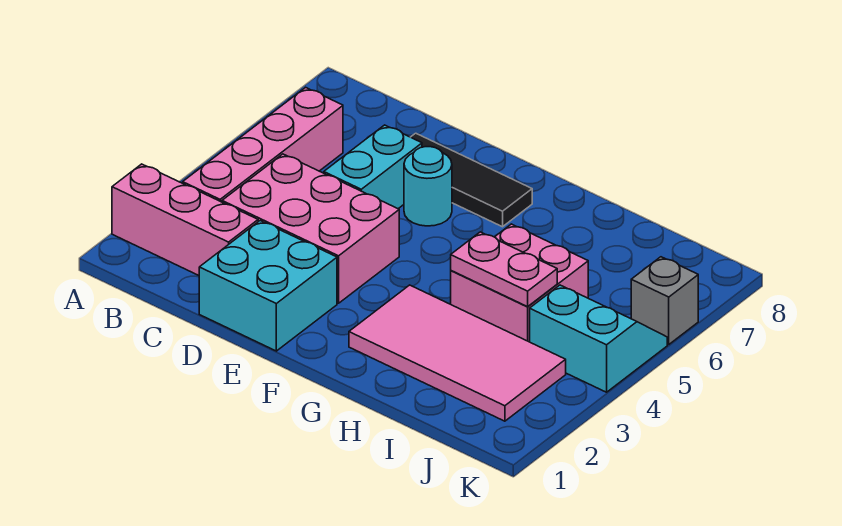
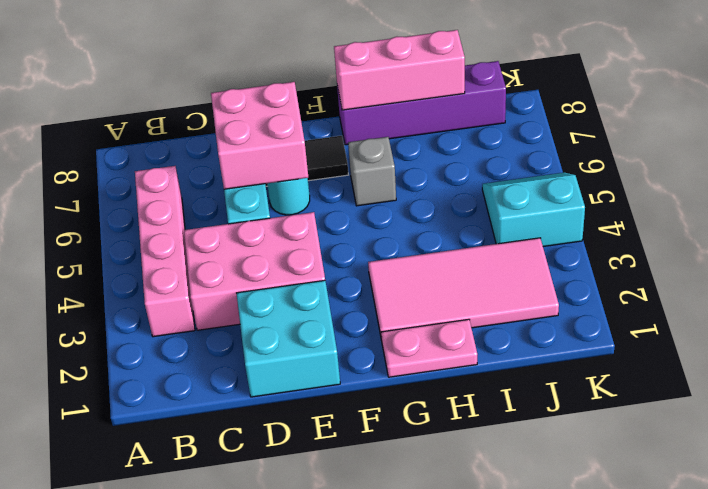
pink 1x3 brick [112,164,258,275] -> pink 1x3 brick moved to [334,30,465,110]
none -> purple 1x4 brick [337,61,506,145]
pink 2x2 brick [451,224,588,342] -> pink 2x2 brick moved to [211,82,308,189]
pink 1x2 plate [451,232,557,307] -> pink 1x2 plate moved to [381,319,477,377]
grey 1x1 brick [631,257,698,344] -> grey 1x1 brick moved to [348,137,396,206]

